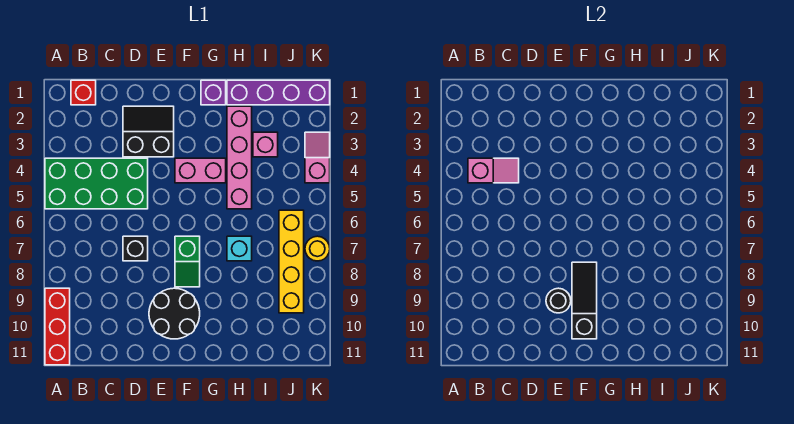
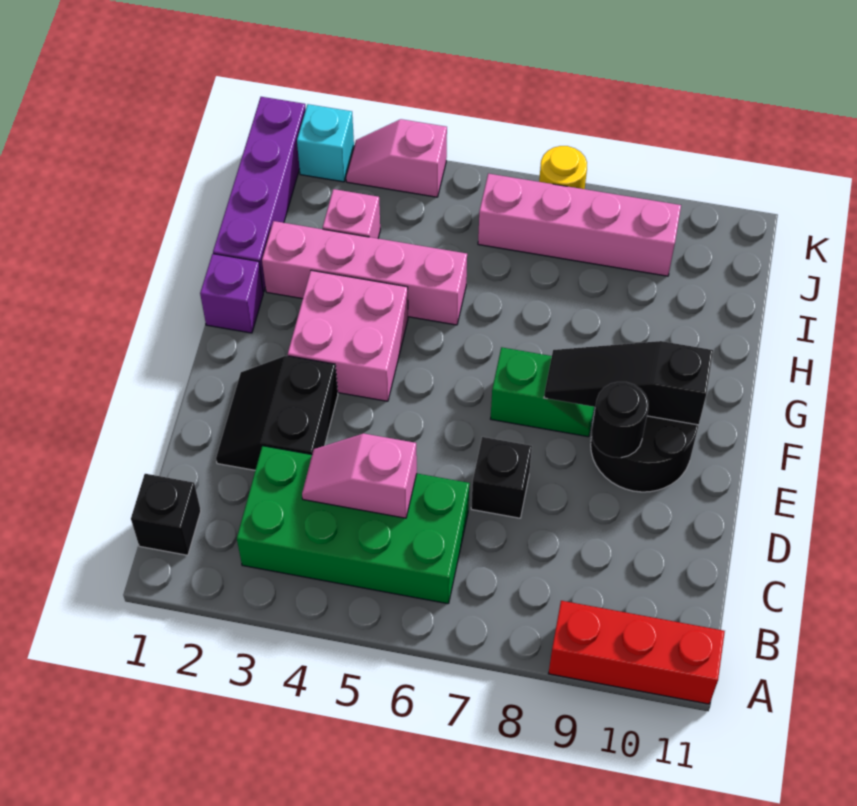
green 2x4 brick [45,158,148,209] -> green 2x4 brick turned to [237,446,470,604]
red 1x1 brick [71,80,96,105] -> black 1x1 brick [131,474,201,555]
pink 1x2 slope [468,158,519,183] -> pink 1x2 slope turned to [302,433,417,518]
pink 1x2 brick [175,158,226,183] -> pink 2x2 brick [288,270,408,401]
cyan 1x1 brick [227,236,252,261] -> cyan 1x1 brick moved to [297,104,354,182]
yellow 1x4 brick [279,210,304,313] -> pink 1x4 brick [478,174,681,276]

